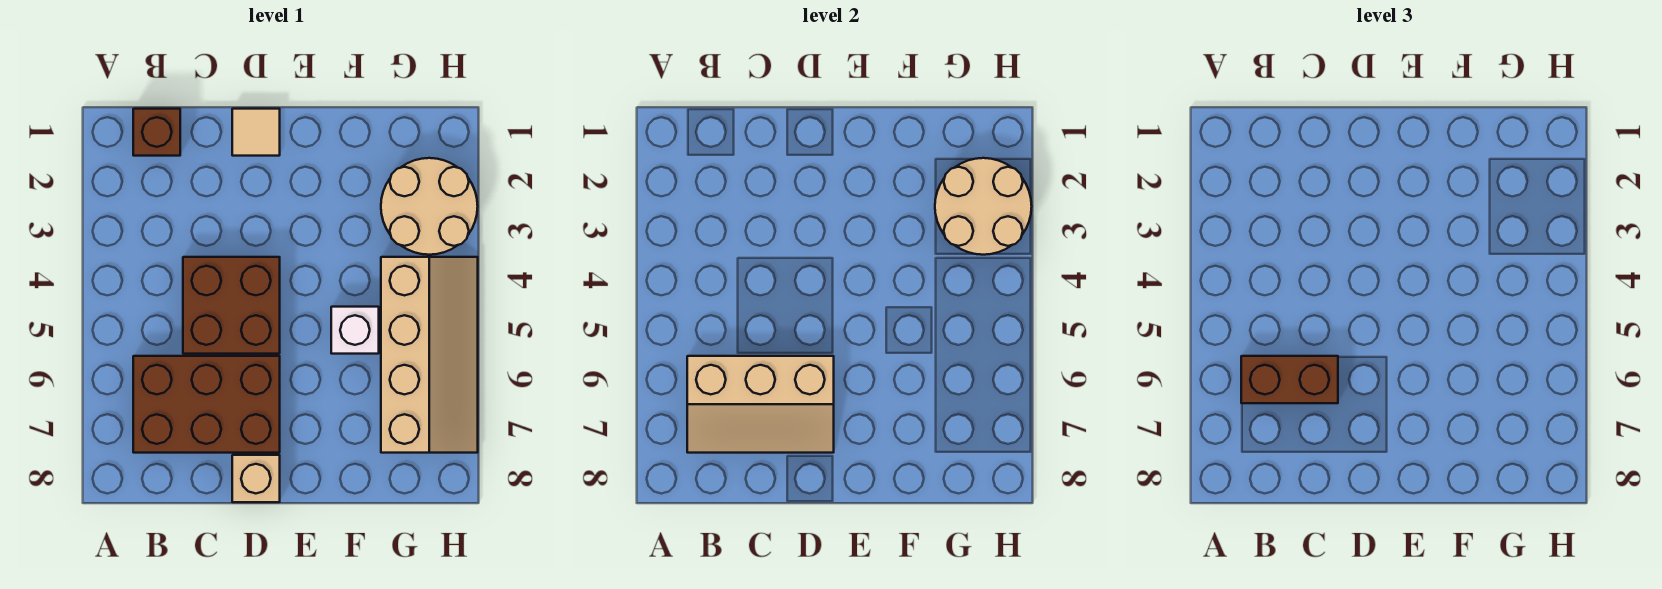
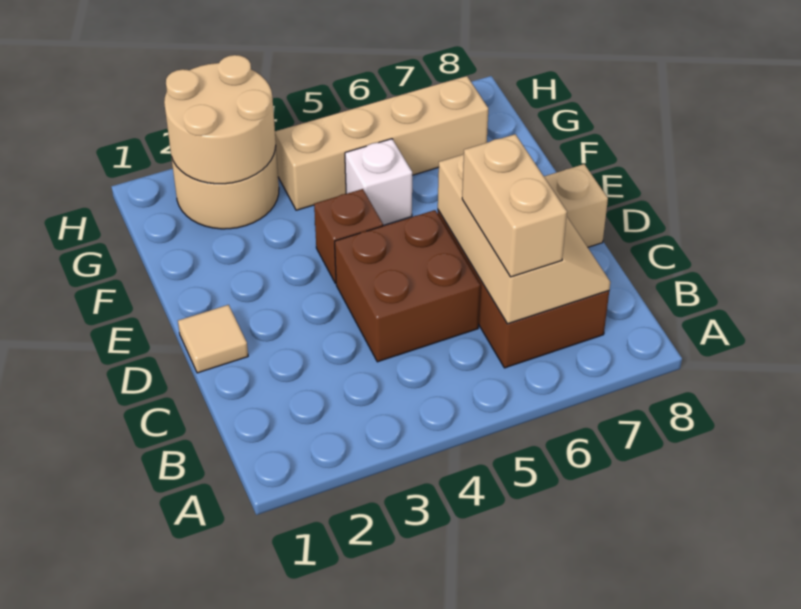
brown 1x1 brick [133,109,180,156] -> brown 1x1 brick moved to [314,189,383,283]
brown 1x2 brick [1241,356,1338,403] -> tan 1x2 brick [462,134,567,277]

